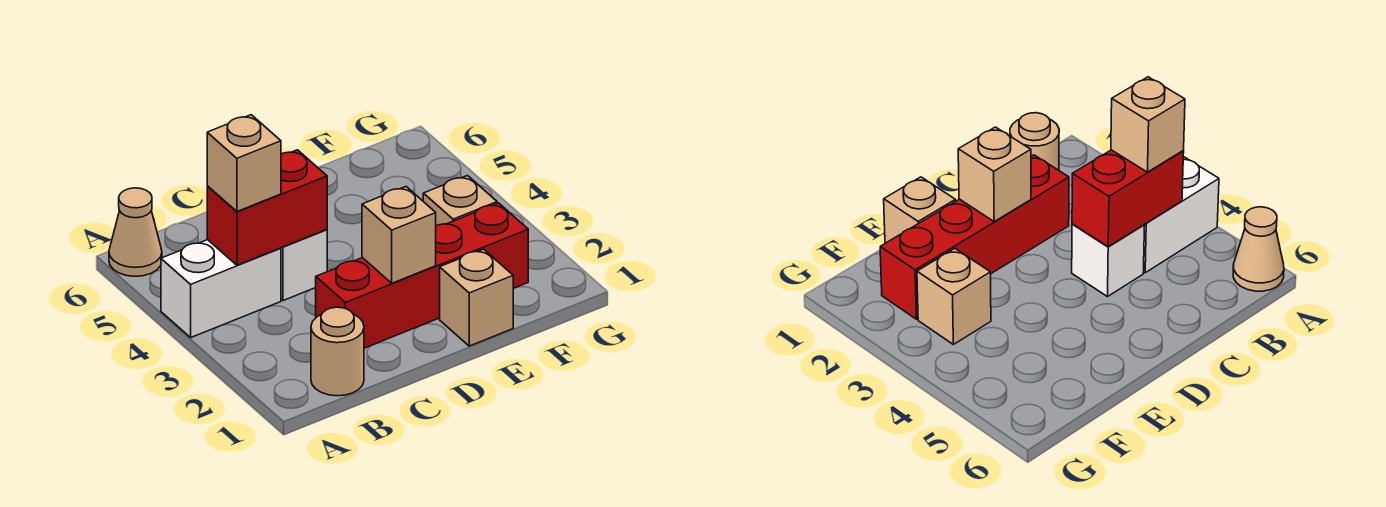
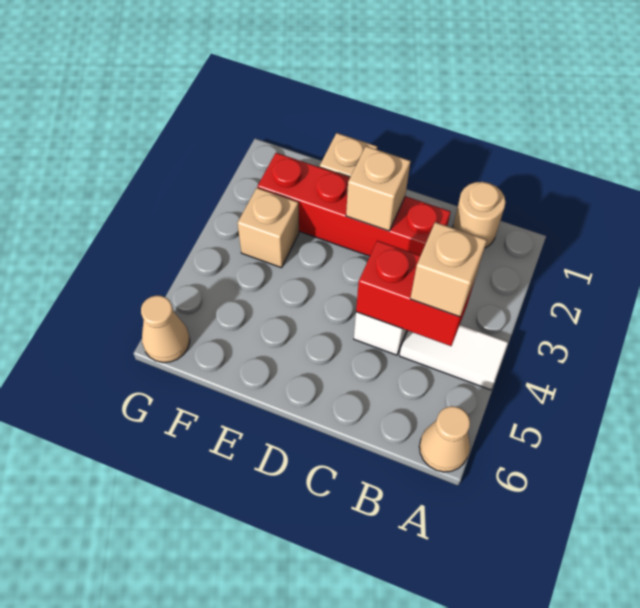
white 1x2 brick [161,240,281,337] -> white 1x2 tile [399,325,508,390]
none -> tan 1x1 cone [141,296,190,362]

